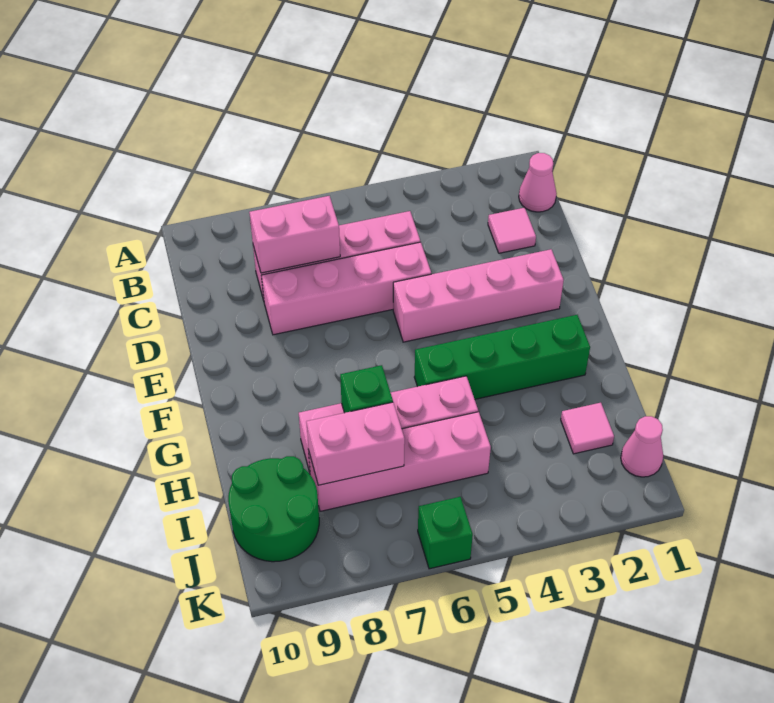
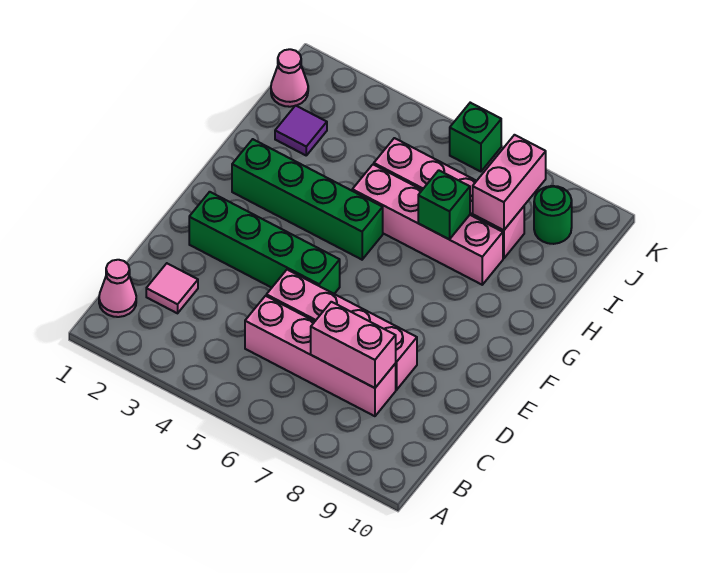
pink 1x4 brick [393,249,564,342] -> green 1x4 brick [189,192,340,294]
pink 1x1 tile [561,403,614,454] -> purple 1x1 tile [275,106,327,155]
pink 1x2 brick [306,402,405,485] -> pink 1x2 brick turned to [473,135,546,230]
green 2x2 round brick [228,456,319,562] -> green 1x1 round brick [534,186,572,244]

